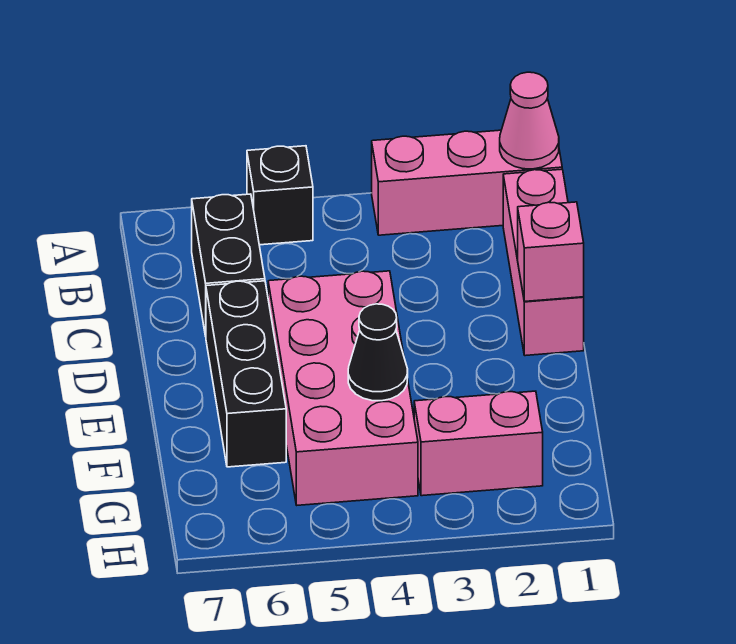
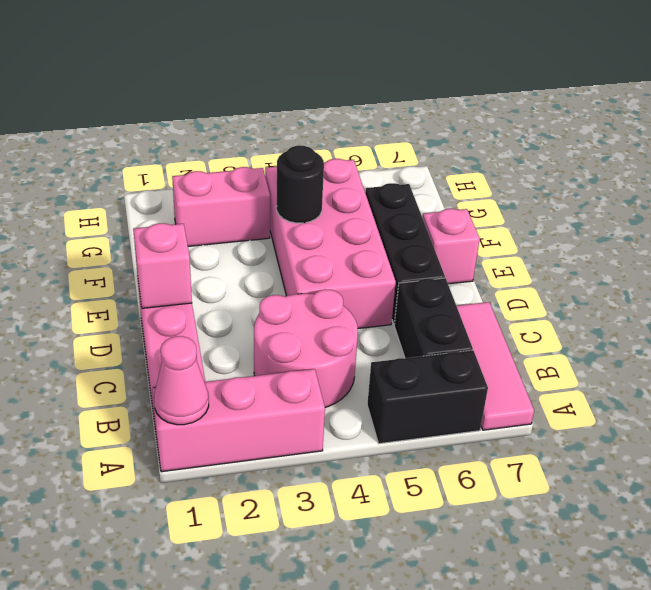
black 1x1 brick [247,146,313,245] -> black 1x2 brick [367,350,488,444]
none -> pink 1x3 tile [457,302,534,430]
none -> pink 2x2 round brick [254,289,358,407]
none -> pink 1x1 brick [422,209,480,284]
black 1x1 cone [348,304,408,401] -> black 1x1 round brick [276,145,324,223]

